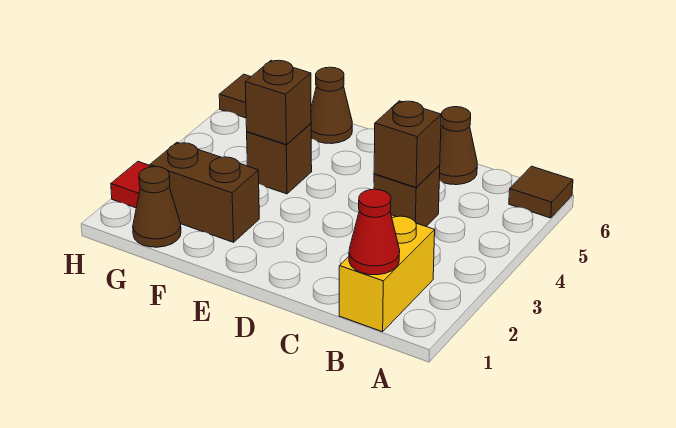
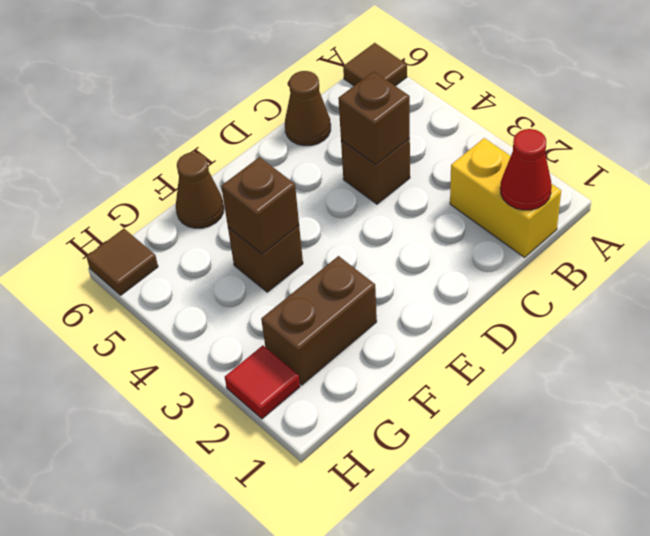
brown 1x1 cone [133,167,181,247] -> none

